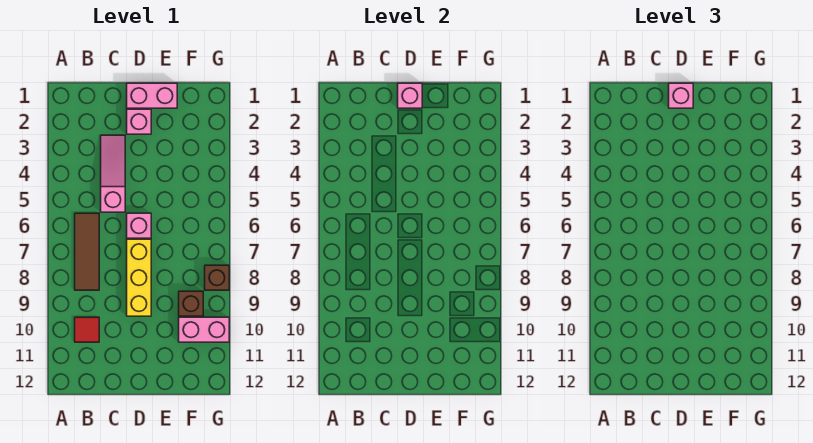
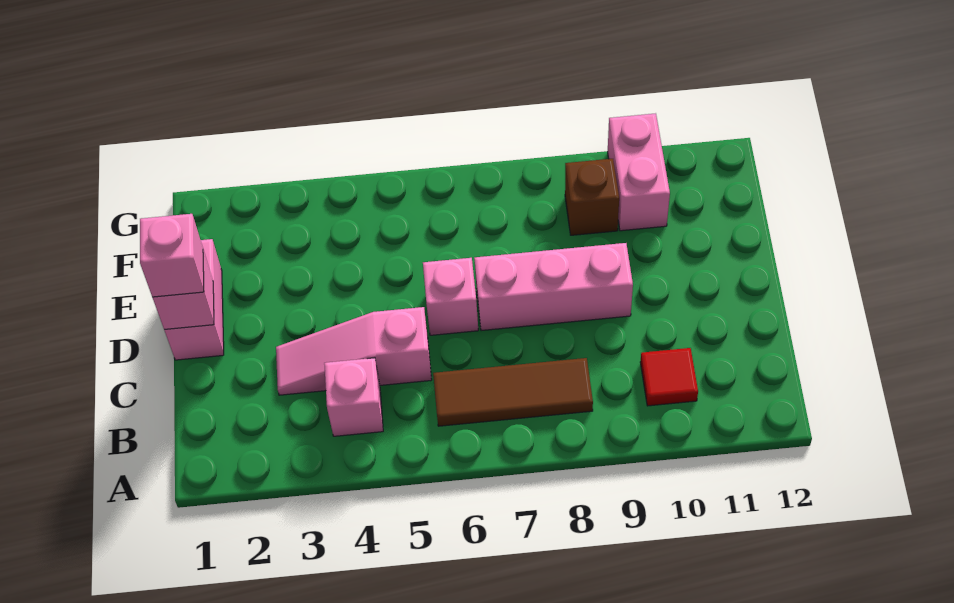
pink 1x1 brick [127,109,151,134] -> pink 1x1 brick moved to [324,358,383,436]
yellow 1x3 brick [127,239,151,316] -> pink 1x3 brick [474,243,633,331]
brown 1x1 brick [205,265,229,290] -> none

